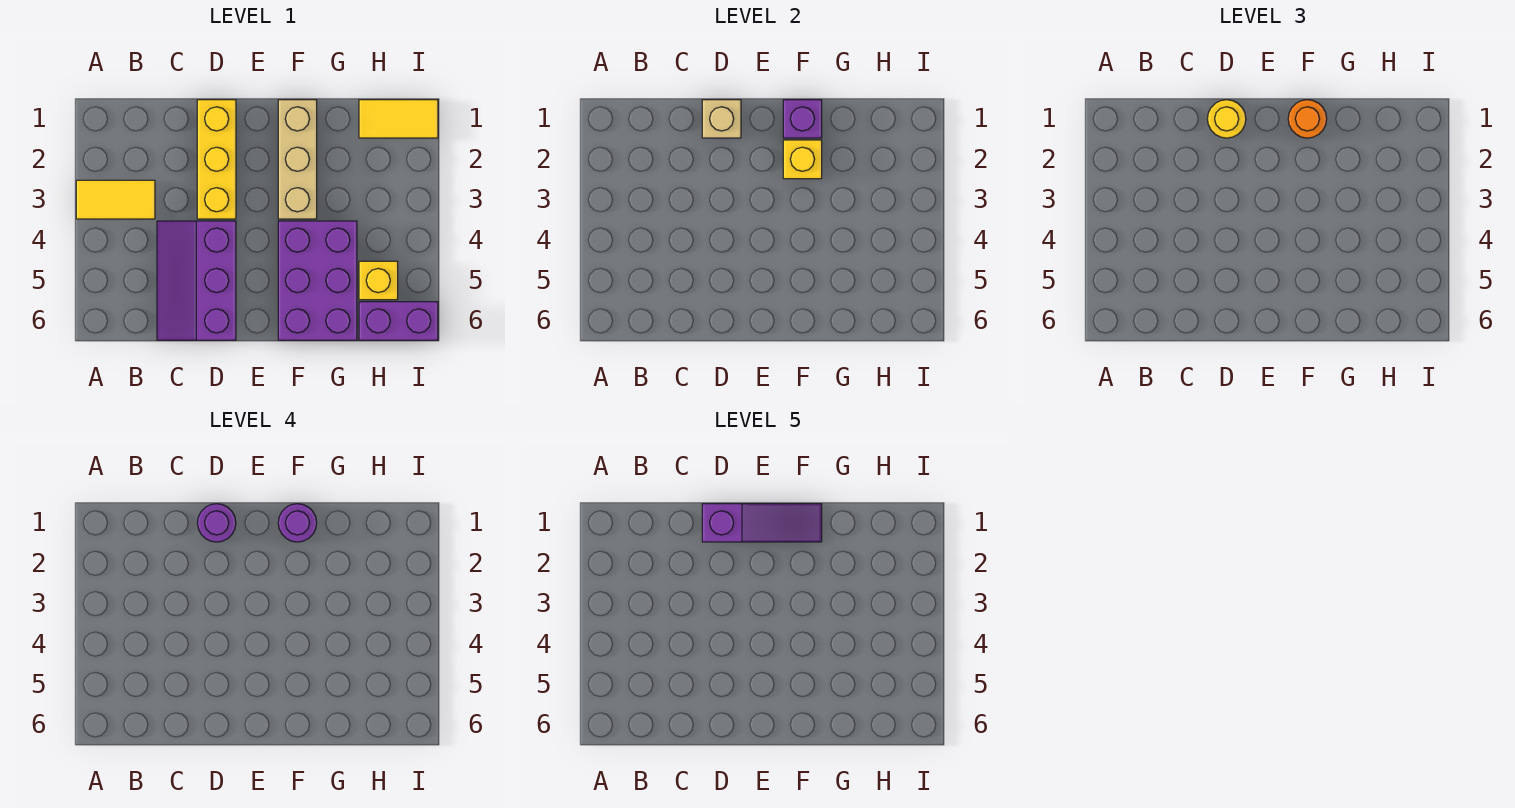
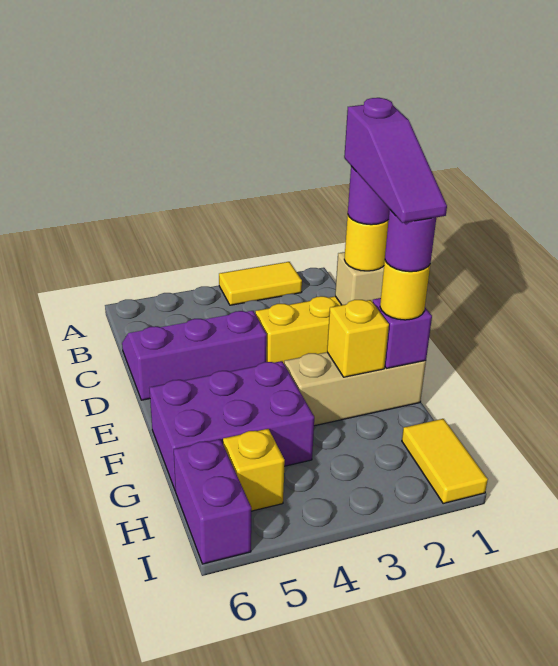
yellow 1x2 tile [76,180,155,219] -> yellow 1x2 tile turned to [219,262,302,305]
orange 1x1 round brick [1288,100,1327,138] -> yellow 1x1 round brick [380,261,430,320]

